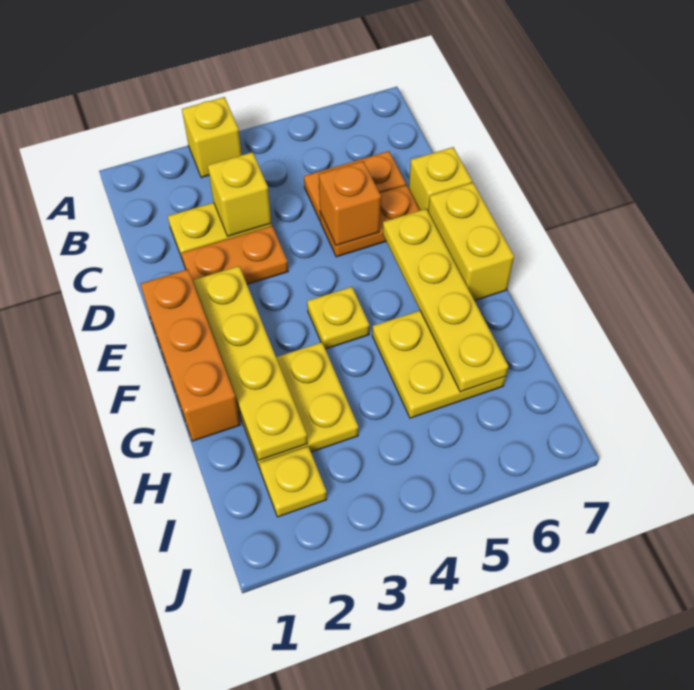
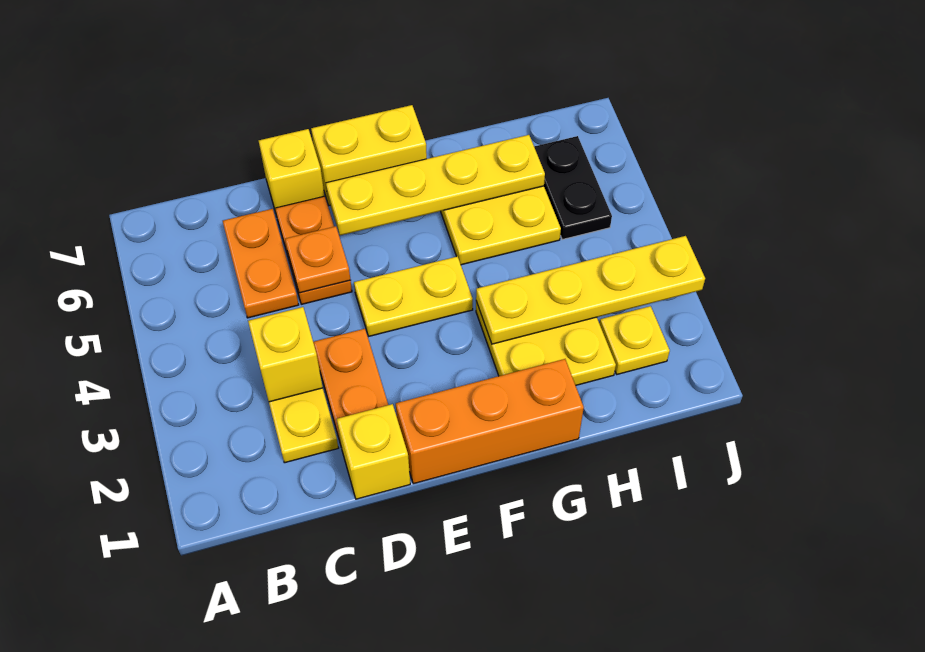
yellow 1x1 brick [182,97,242,178] -> yellow 1x1 brick moved to [337,404,410,499]
orange 1x1 brick [319,161,381,246] -> orange 1x1 plate [285,226,350,293]
yellow 1x4 plate [193,266,308,460] -> yellow 1x4 plate moved to [476,236,705,344]
yellow 1x1 plate [307,287,369,349] -> yellow 1x2 plate [354,256,473,336]
none -> black 1x2 plate [534,136,612,240]

